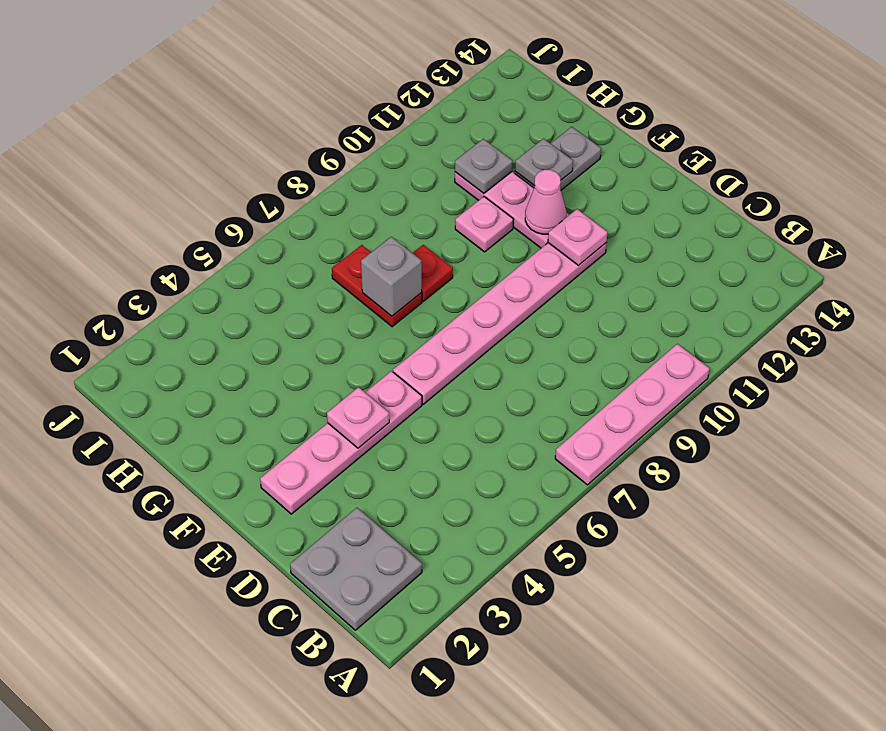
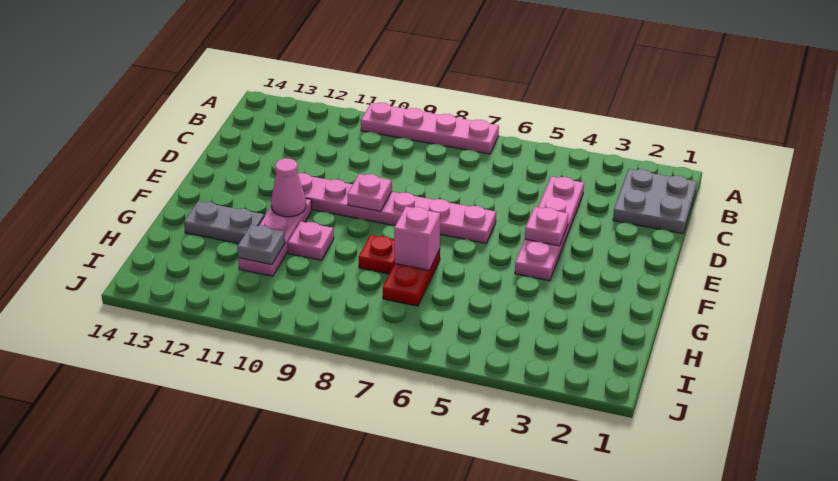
pink 1x4 plate [260,371,422,514] -> pink 1x4 plate turned to [515,177,584,281]
pink 1x1 plate [548,209,607,266] -> pink 1x1 plate moved to [347,174,392,211]
grey 1x1 brick [361,237,422,316] -> pink 1x1 brick [394,207,440,270]
grey 1x1 plate [515,139,573,186] -> none

